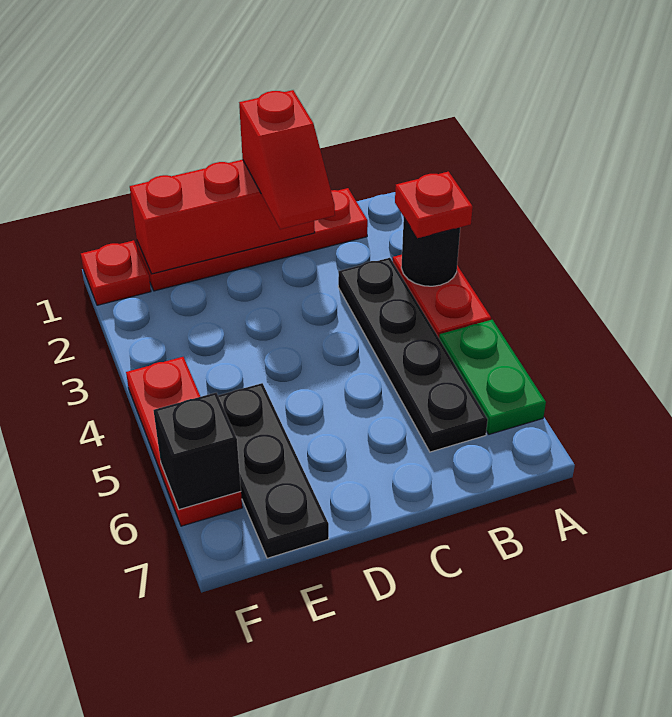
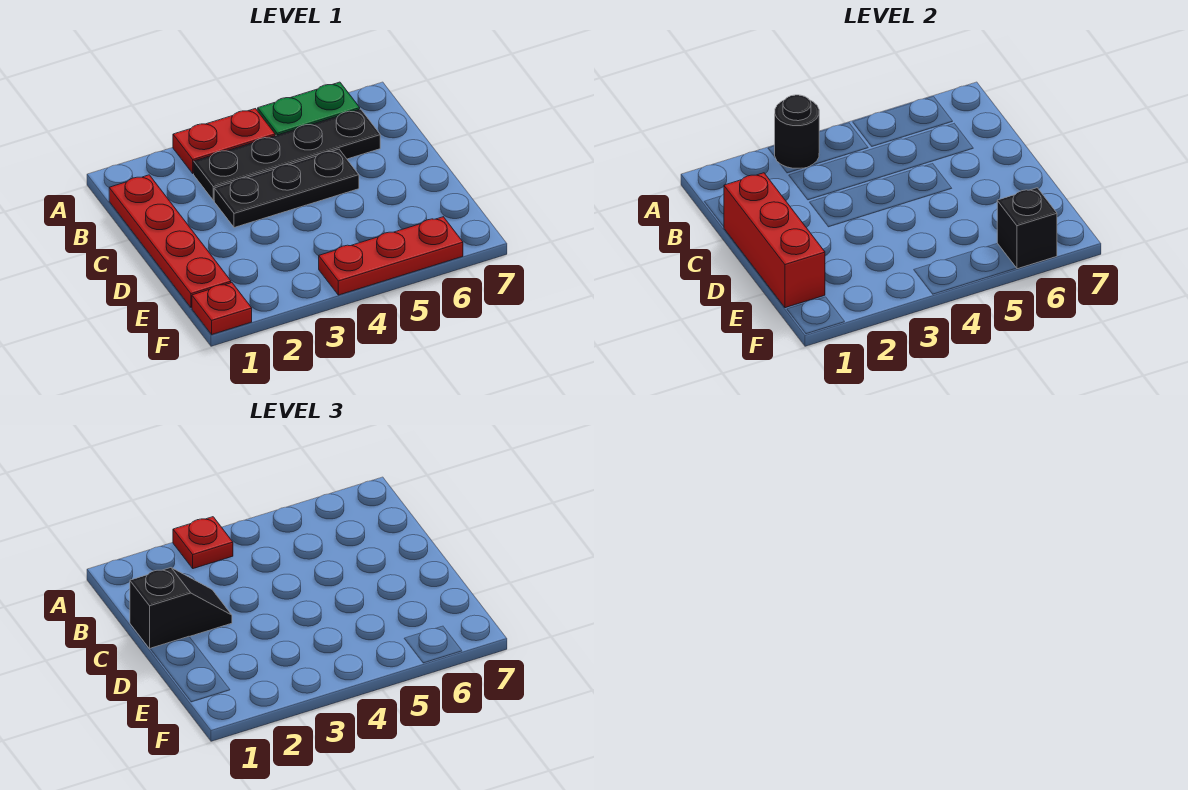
red 1x2 slope [239,90,335,229] -> black 1x2 slope [130,568,232,649]
black 1x3 plate [218,383,329,558] -> black 1x3 plate moved to [214,149,359,228]

